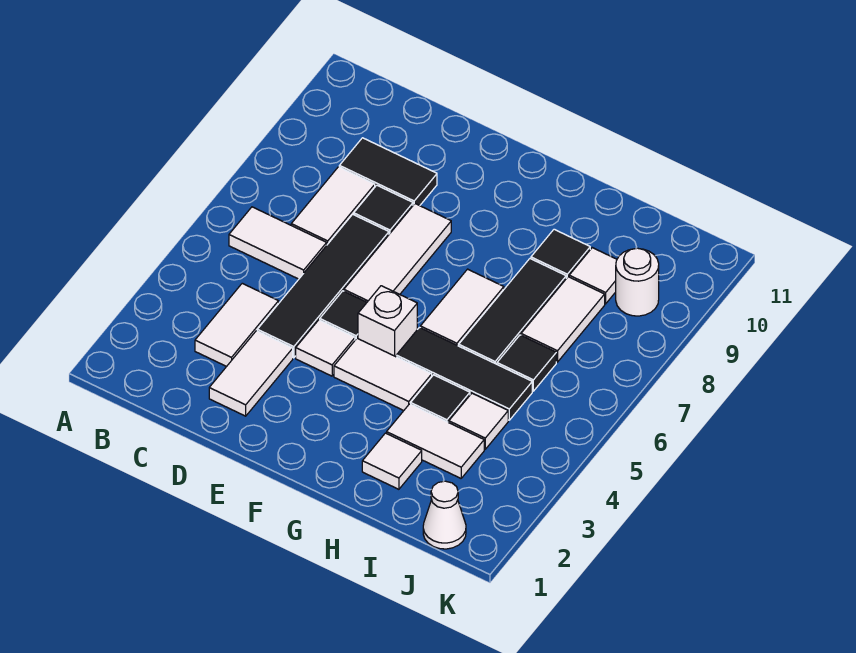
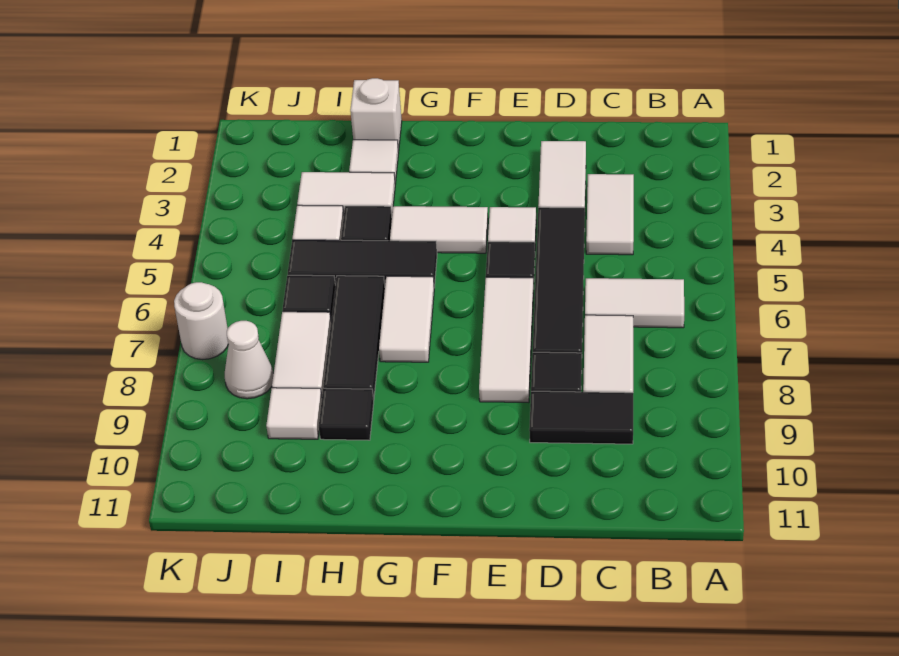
white 1x1 brick [358,286,417,357] -> white 1x1 brick moved to [350,78,402,151]
white 1x1 cone [423,481,466,549] -> white 1x1 cone moved to [225,321,273,399]
white 1x1 round brick [616,248,659,316] -> white 1x1 round brick moved to [174,282,228,359]

